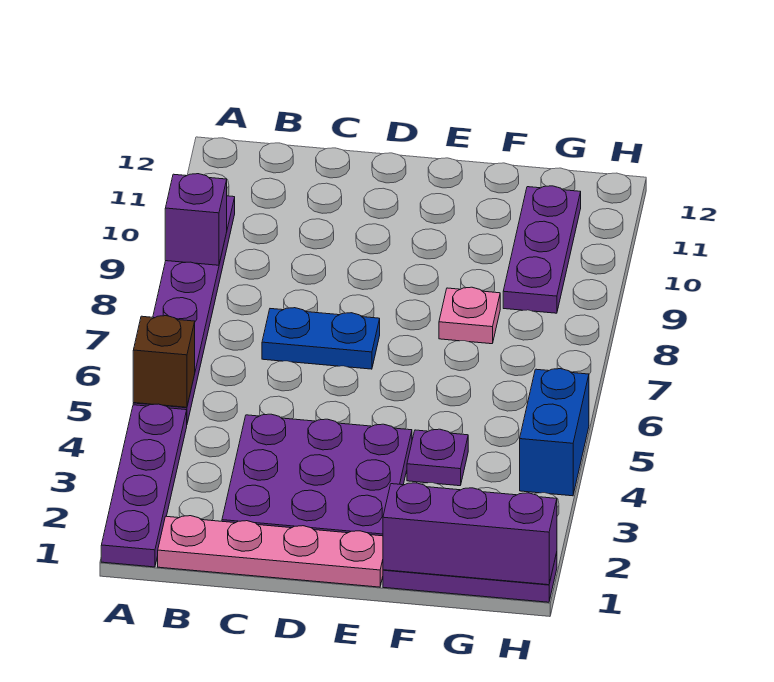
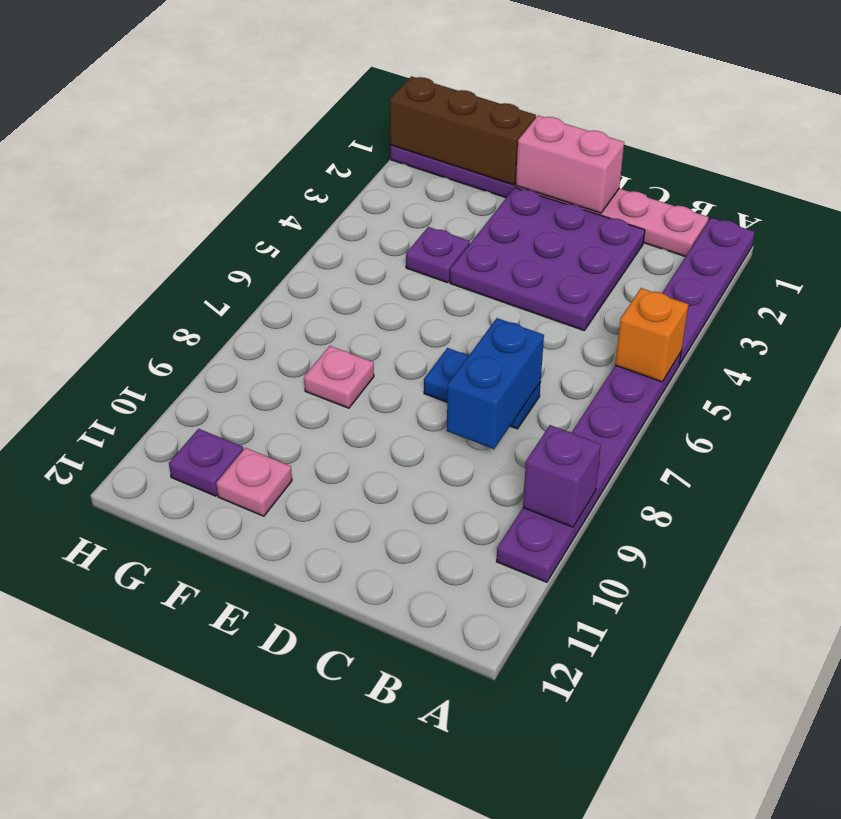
brown 1x1 brick [133,316,195,407] -> orange 1x1 brick [615,288,689,382]
none -> pink 1x2 brick [516,116,624,213]
purple 1x3 brick [383,483,557,585] -> brown 1x3 brick [390,76,536,185]
none -> pink 1x1 plate [216,448,292,516]
purple 1x3 plate [503,186,581,313] -> purple 1x1 plate [169,429,243,496]
blue 1x2 brick [520,369,589,496] -> blue 1x2 brick moved to [447,318,544,449]

